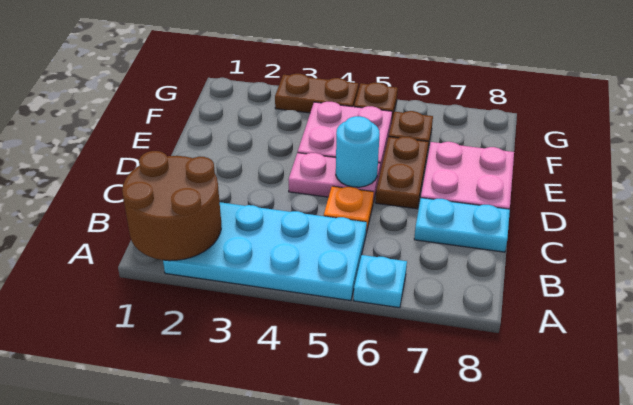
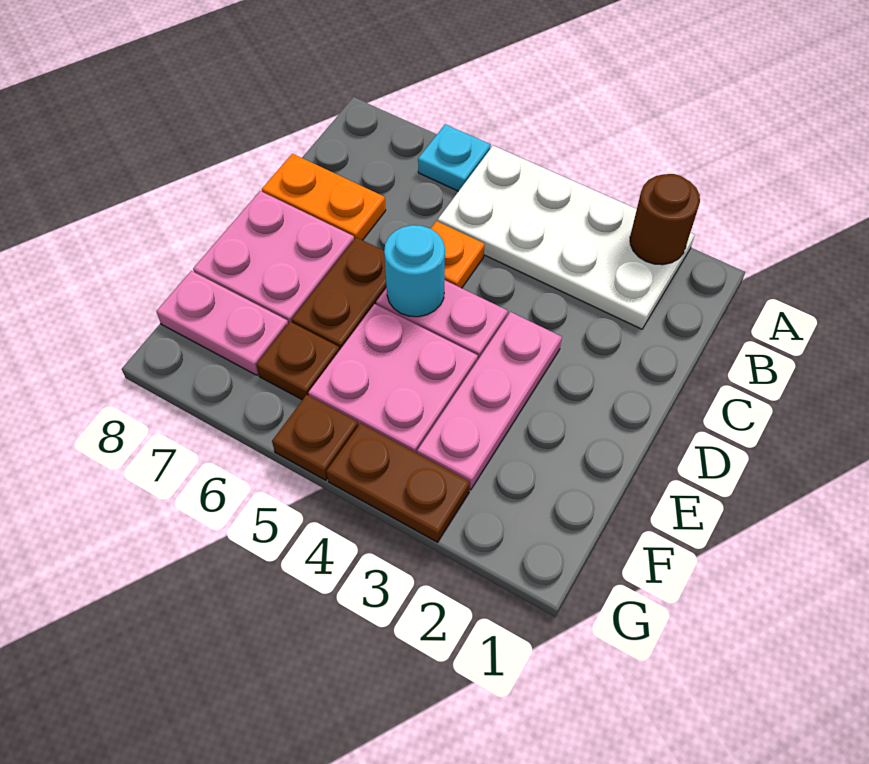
brown 2x2 round brick [122,151,221,261] -> brown 1x1 round brick [630,174,700,265]
cyan 2x4 plate [163,202,367,301] -> white 2x4 plate [438,146,695,329]
cyan 1x2 plate [414,198,510,252] -> orange 1x2 plate [262,154,386,240]
none -> pink 1x3 plate [417,312,562,490]
none -> pink 1x2 plate [156,271,288,375]

